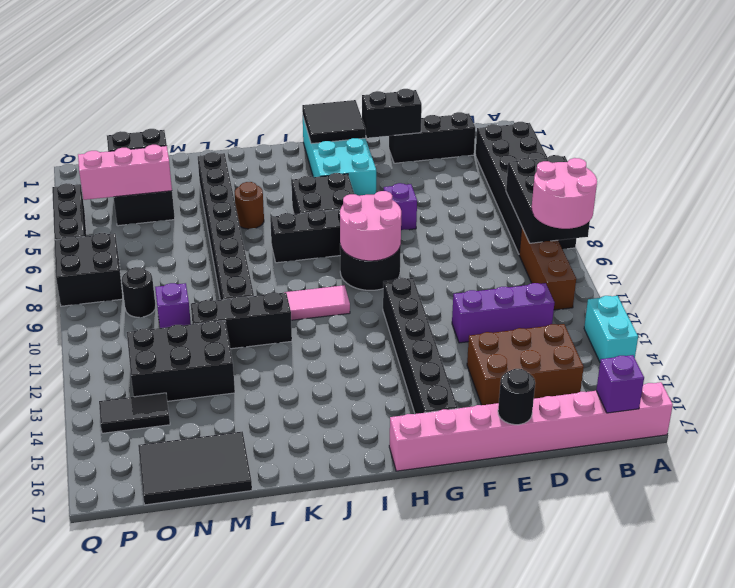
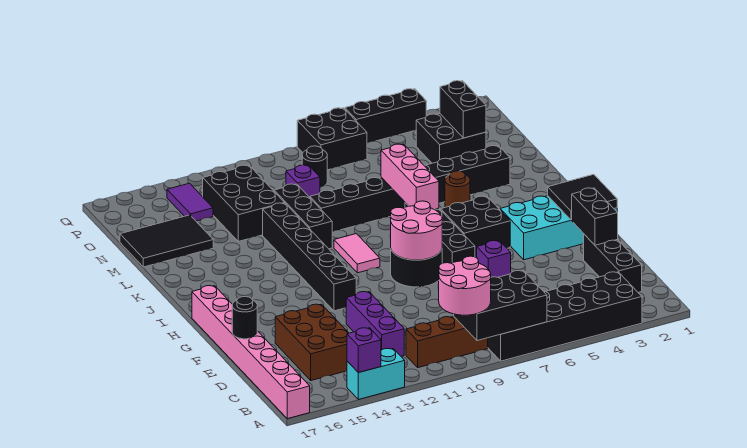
purple 1x1 brick [596,355,644,413] -> purple 1x1 brick moved to [347,328,381,373]
black 1x6 brick [383,278,458,414] -> black 1x6 brick turned to [263,203,357,311]
black 2x3 tile [138,431,252,505] -> black 2x3 tile turned to [120,215,213,267]
pink 1x3 brick [78,145,172,200] -> pink 1x3 brick moved to [381,144,439,209]
black 1x2 tile [99,393,170,433] -> purple 1x2 tile [167,183,213,221]

